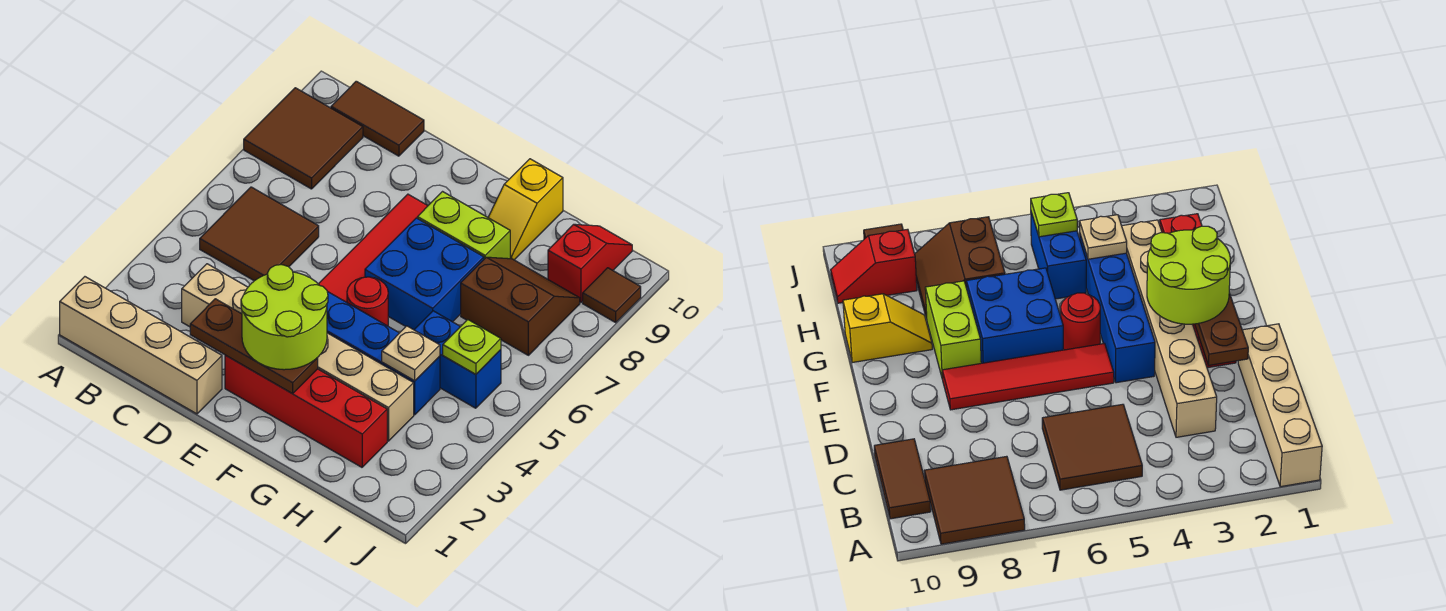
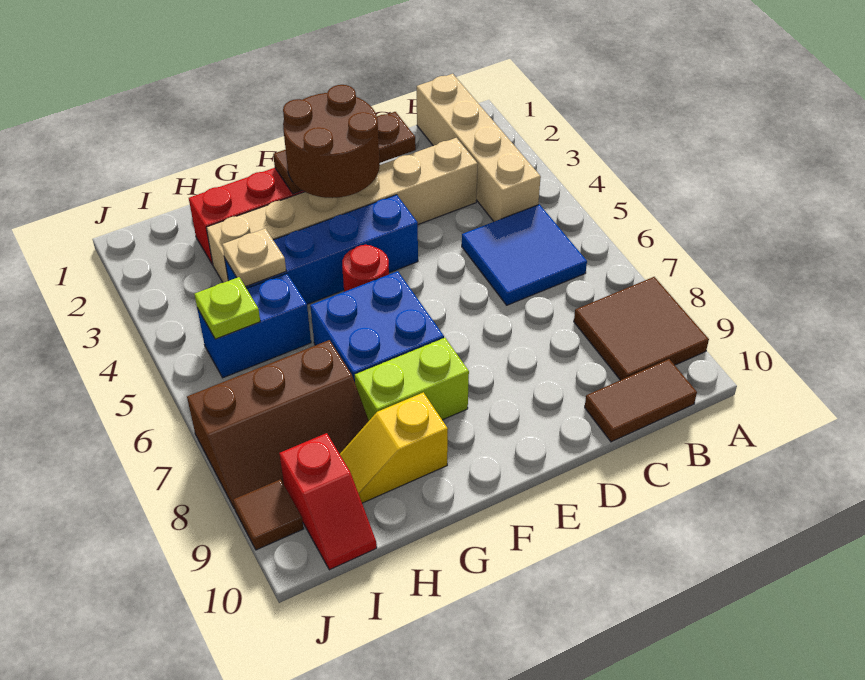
tan 1x4 brick [60,277,222,414] -> tan 1x4 brick turned to [417,74,541,222]
brown 2x2 tile [200,187,319,281] -> blue 2x2 tile [462,204,587,305]
lime 2x2 round brick [241,265,328,370] -> brown 2x2 round brick [283,85,380,198]
red 1x4 tile [319,194,428,302] -> none
yellow 1x2 slope [488,159,563,260] -> yellow 1x2 slope turned to [340,392,448,503]
brown 2x2 slope [461,257,580,355] -> brown 2x3 slope [187,340,369,509]

